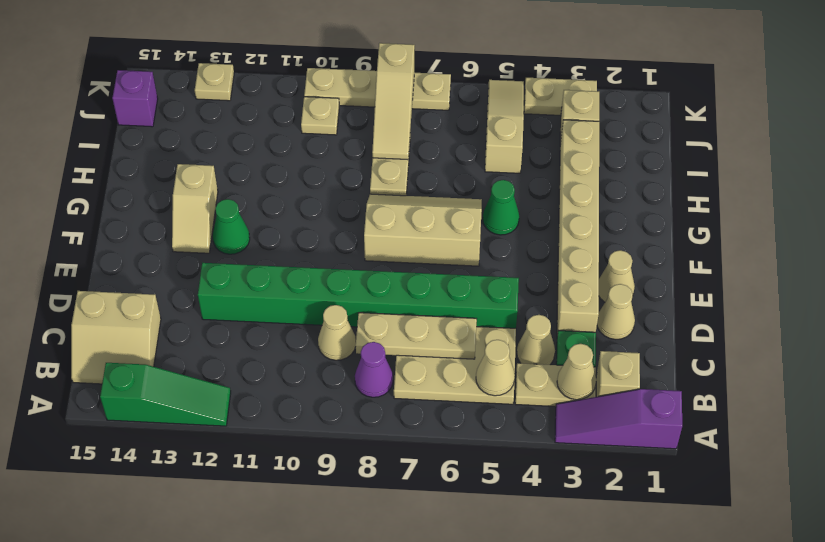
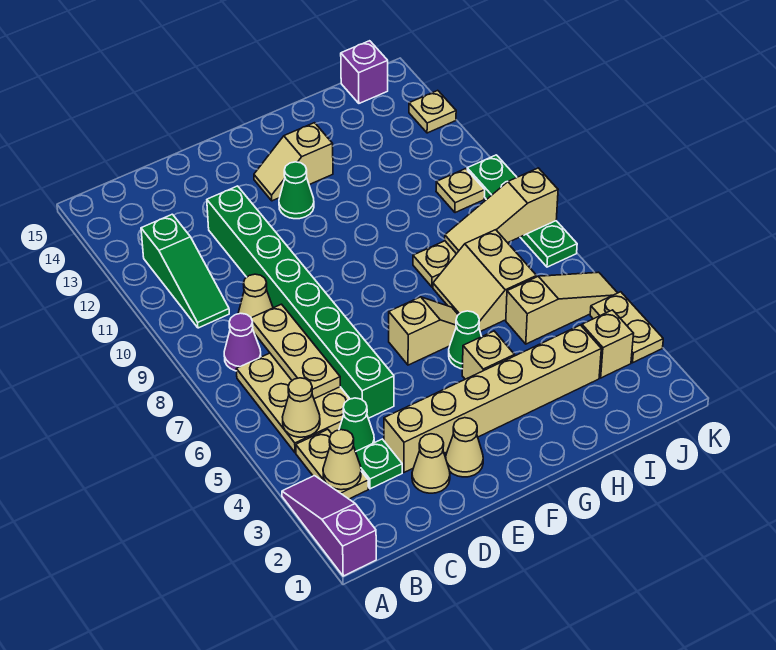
green 1x3 slope [100,363,231,426] -> green 1x3 slope moved to [141,214,229,328]
tan 1x1 brick [596,351,640,397] -> tan 1x1 brick moved to [462,331,515,379]
tan 2x2 slope [71,291,161,384] -> tan 2x2 slope moved to [433,230,537,332]
tan 1x1 cone [517,315,555,365] -> green 1x1 cone [339,398,374,452]
tan 2x3 slope [364,194,482,266] -> tan 1x2 slope [389,297,458,365]
tan 1x4 plate [304,68,451,110] -> green 1x4 plate [467,155,577,267]

